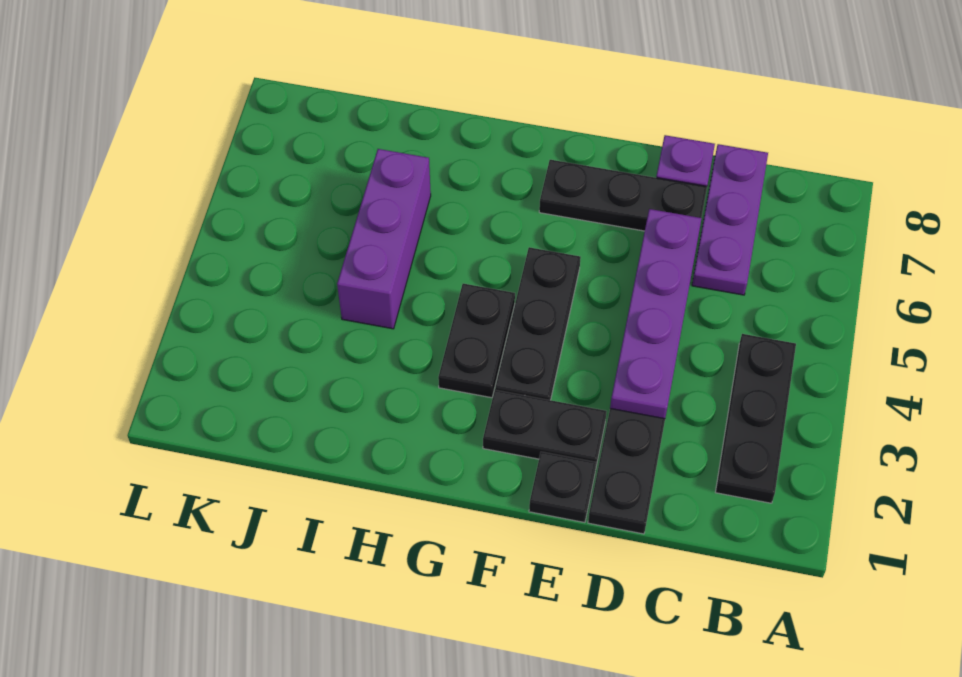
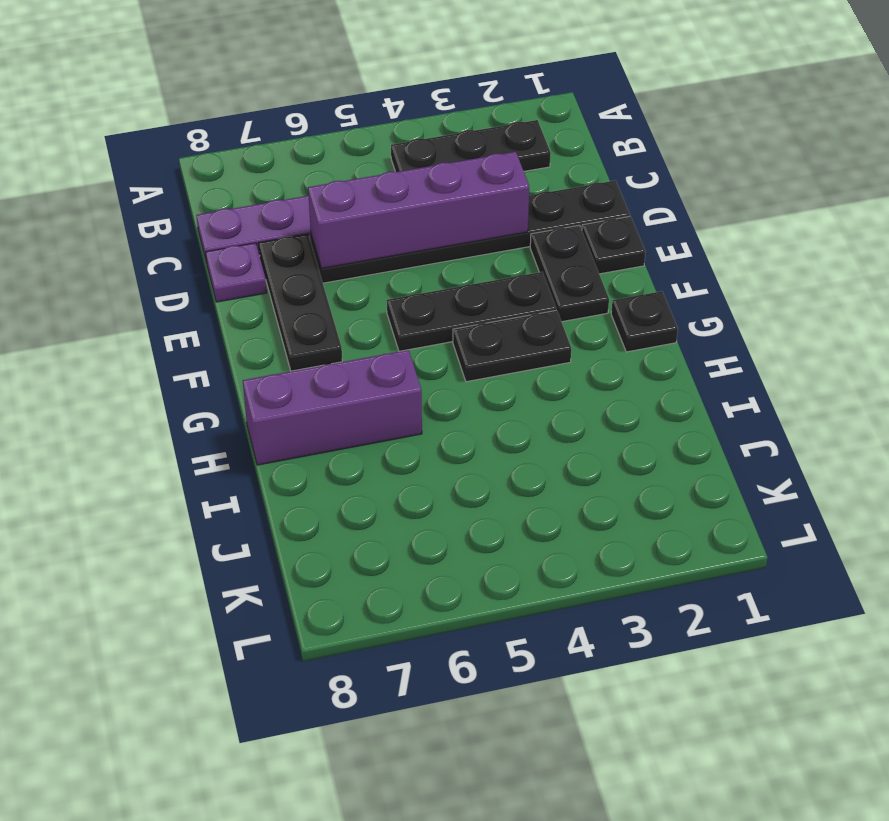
purple 1x4 plate [610,209,702,419] -> purple 1x4 brick [308,152,529,268]
none -> black 1x1 plate [611,291,678,352]
purple 1x3 brick [337,149,431,329] -> purple 1x3 brick moved to [243,350,422,465]

